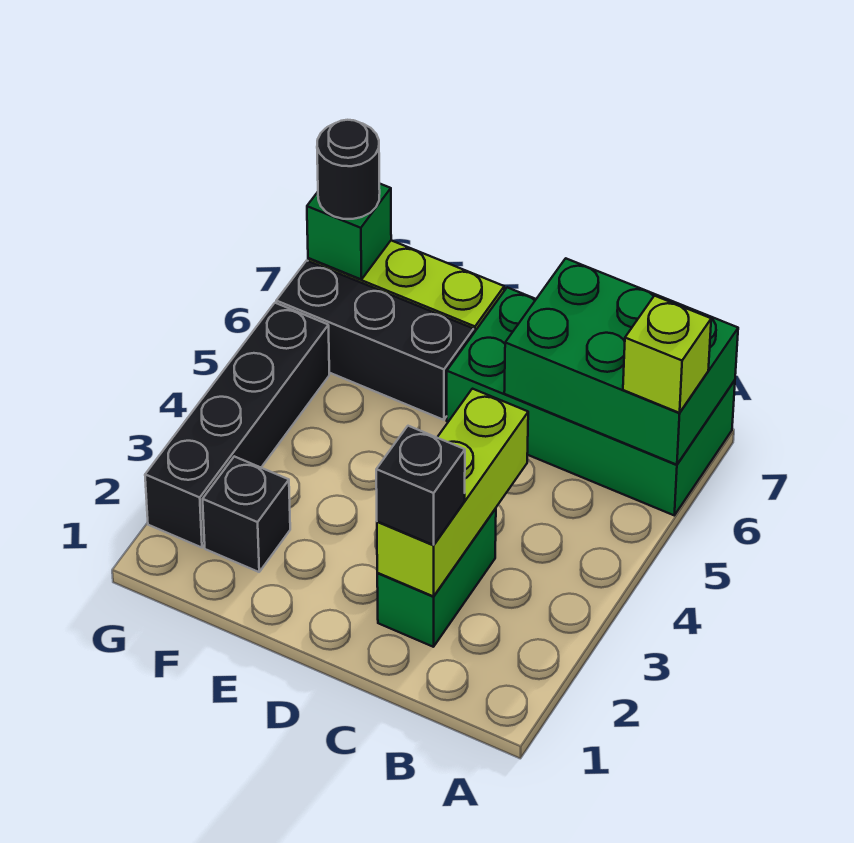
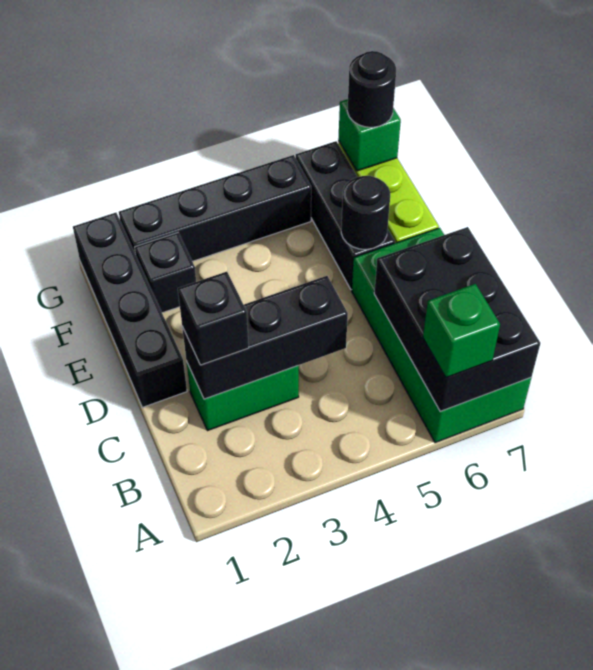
green 2x3 brick [504,258,738,465] -> black 2x3 brick [374,227,540,411]
lime 1x1 brick [623,296,711,413] -> green 1x1 brick [423,284,500,378]
lime 1x3 brick [377,389,528,596] -> black 1x3 brick [182,276,348,399]
none -> black 1x4 brick [73,213,187,407]
none -> black 1x1 round brick [341,176,390,249]

